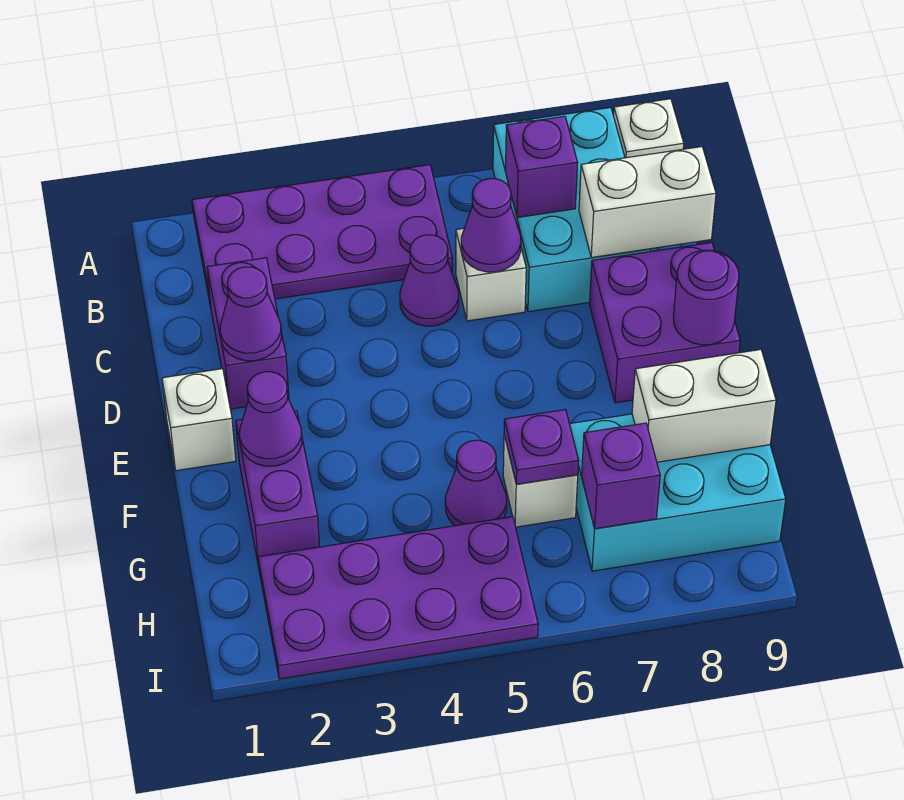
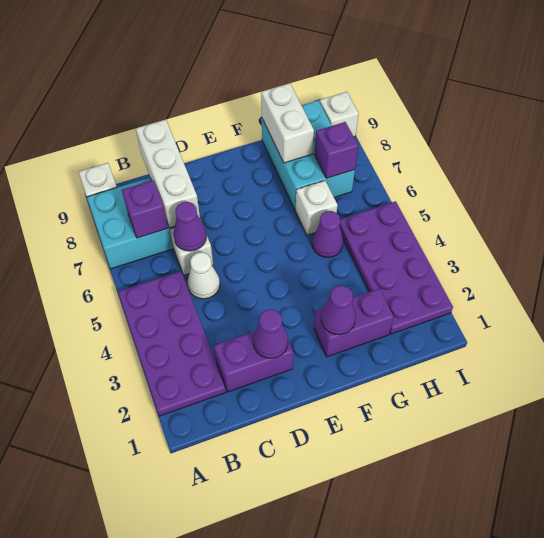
purple 1x1 cone [400,235,459,326] -> white 1x1 cone [188,252,220,299]
white 1x2 brick [579,147,716,257] -> white 1x3 brick [136,120,200,228]
purple 2x2 brick [590,242,740,403] -> none
white 1x1 brick [162,369,236,471] -> white 1x1 brick moved to [320,92,359,137]
purple 1x1 round brick [673,250,739,345] -> none
purple 1x1 plate [504,409,579,484] -> none

